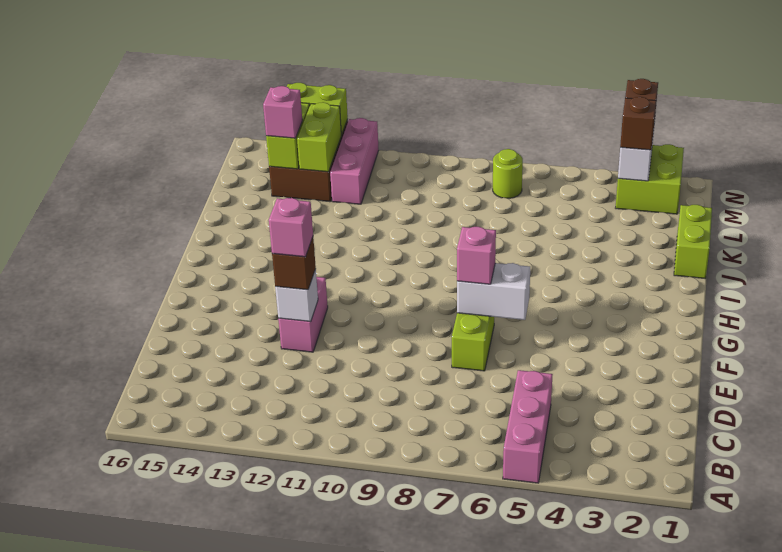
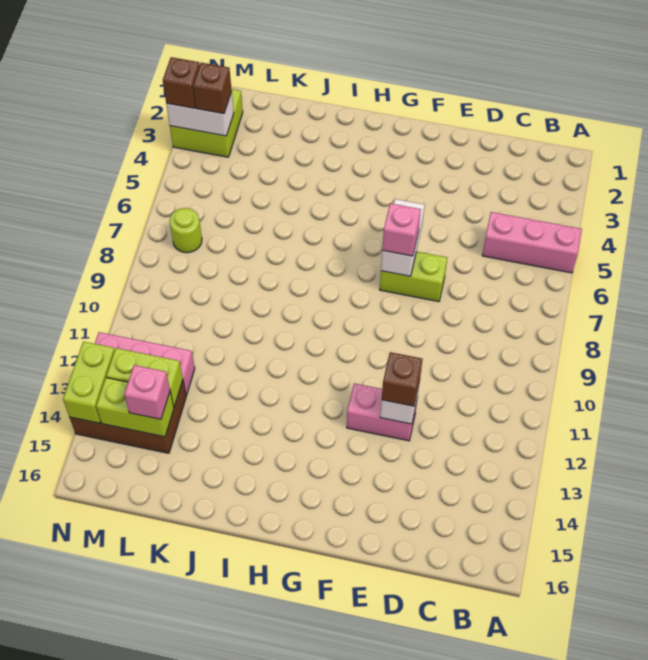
pink 1x1 brick [269,198,313,257] -> none
lime 1x2 brick [674,205,712,278] -> none

